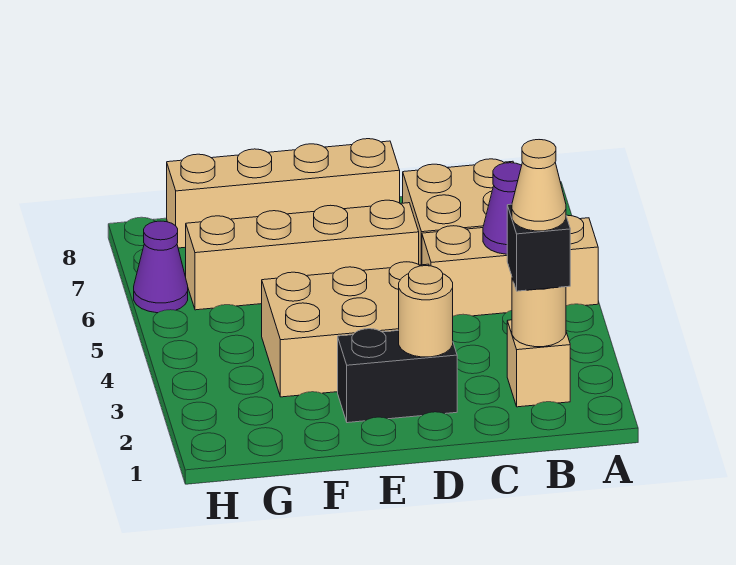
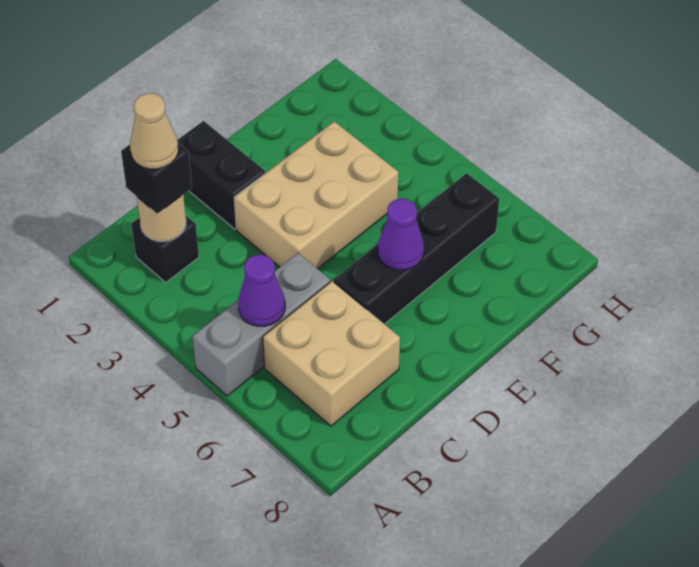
tan 1x3 brick [422,215,598,316] -> grey 1x3 brick [192,253,330,396]
tan 1x1 brick [507,320,570,407] -> black 1x1 brick [131,216,199,282]
black 1x2 brick [338,329,457,423] -> black 1x2 brick turned to [177,121,266,229]
tan 1x1 round brick [399,266,453,357] -> none
tan 1x4 brick [186,200,419,310] -> black 1x4 brick [334,173,499,324]
tan 1x4 brick [167,139,400,248] -> none
purple 1x1 cone [134,221,188,313] -> purple 1x1 cone moved to [378,199,424,270]

